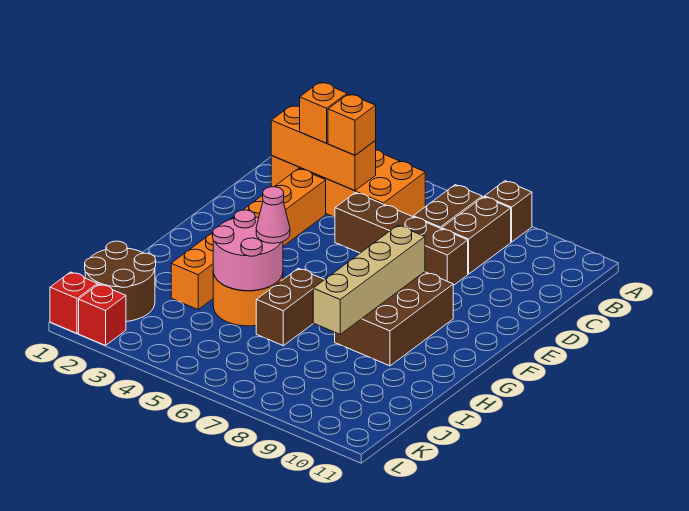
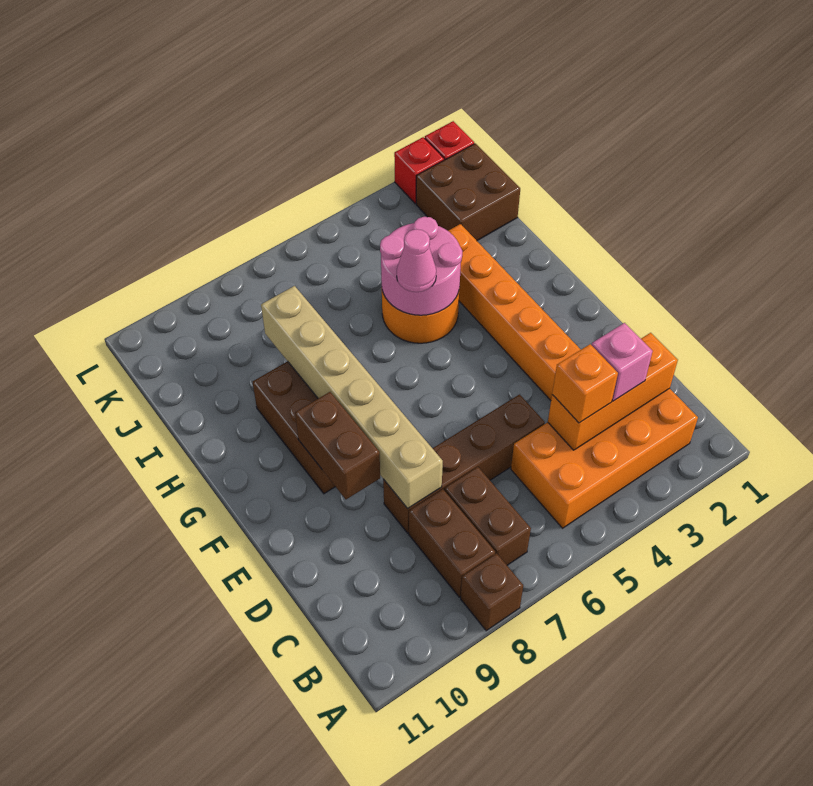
orange 1x1 brick [300,82,347,143] -> pink 1x1 brick [592,323,653,401]
tan 1x4 brick [313,225,425,334] -> tan 1x6 brick [261,286,443,508]
brown 1x2 brick [256,268,324,346] -> brown 1x2 brick moved to [295,392,380,499]
brown 2x2 round brick [85,241,156,321] -> brown 2x2 brick [416,143,520,241]

